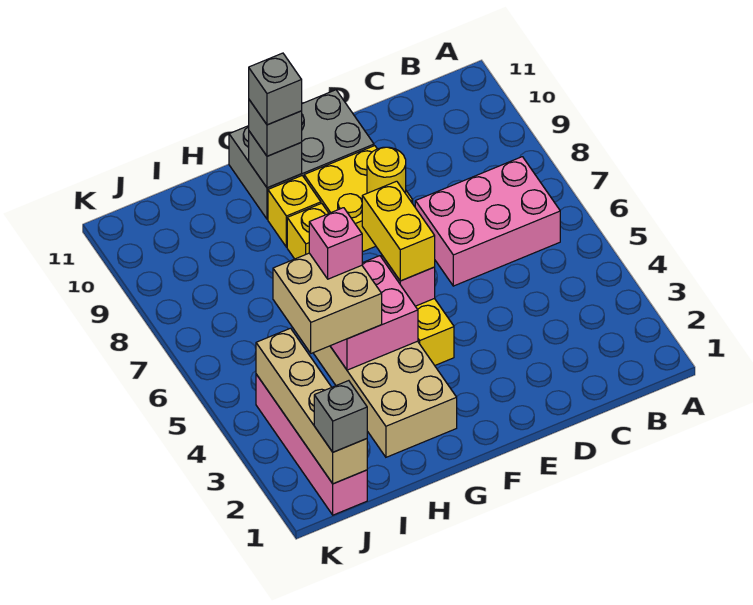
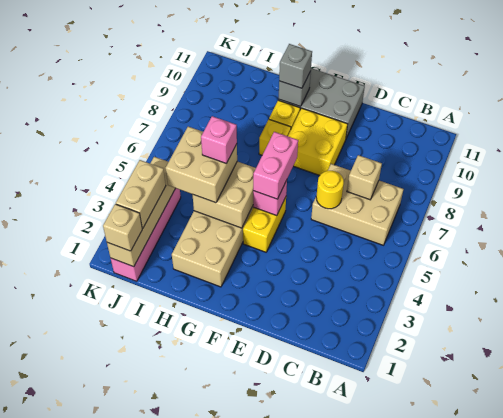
pink 2x3 brick [415,157,560,286] -> tan 2x3 brick [311,164,404,245]
none -> tan 1x1 brick [347,155,382,200]
yellow 1x1 round brick [367,147,406,193] -> yellow 1x1 round brick moved to [316,171,344,209]
yellow 1x2 brick [362,181,435,281] -> pink 1x2 brick [253,132,298,199]
pink 2x2 brick [330,256,418,370] -> tan 2x2 brick [192,161,256,228]
grey 1x1 brick [249,53,302,125] -> none
grey 1x1 brick [314,381,367,452] -> tan 1x1 brick [103,204,142,251]
none -> tan 1x2 brick [116,160,166,229]

